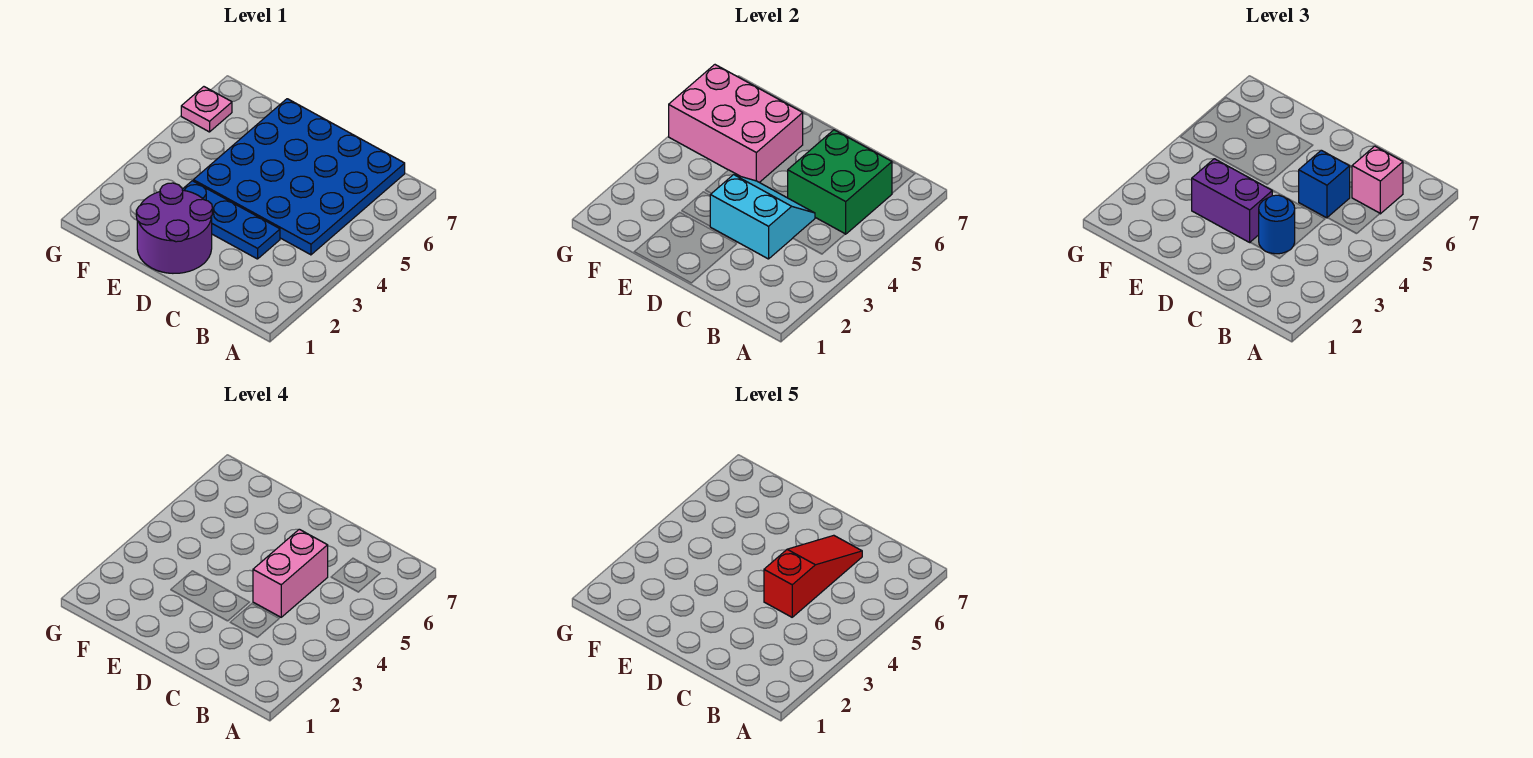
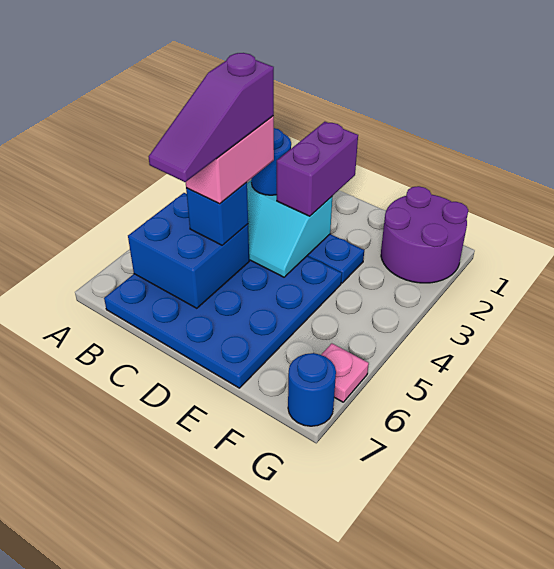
green 2x2 brick [788,130,892,234] -> blue 2x2 brick [128,193,249,308]
pink 1x1 brick [1352,146,1403,214] -> none
red 1x3 slope [764,535,862,617] -> purple 1x3 slope [149,53,274,182]
purple 2x2 round brick [136,183,212,273] -> purple 2x2 round brick moved to [381,186,468,283]
purple 1x2 brick [1192,159,1272,242] -> purple 1x2 brick turned to [277,122,358,216]
pink 2x3 brick [669,65,803,182] -> none
none -> blue 1x1 round brick [288,353,336,426]

